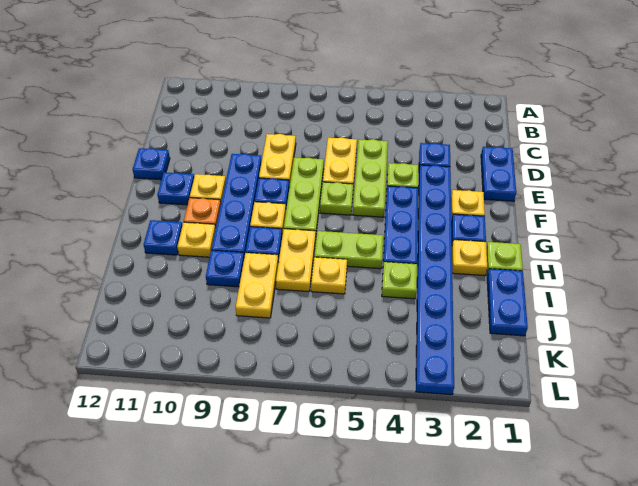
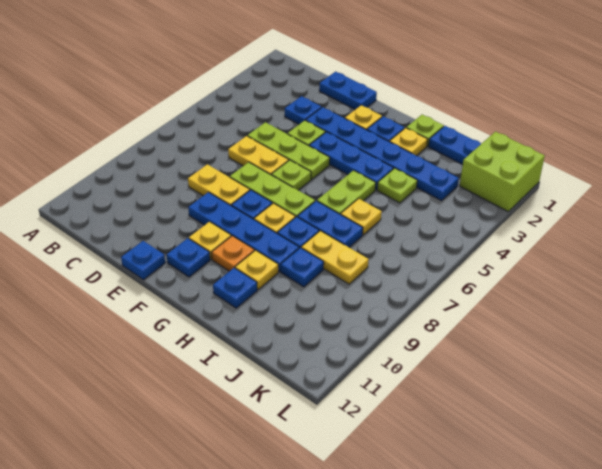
blue 1x8 plate [416,165,454,395] -> blue 1x6 plate [306,107,459,201]
yellow 1x2 plate [276,229,316,292] -> blue 1x2 plate [298,201,363,247]
none -> lime 2x2 brick [460,132,545,211]

